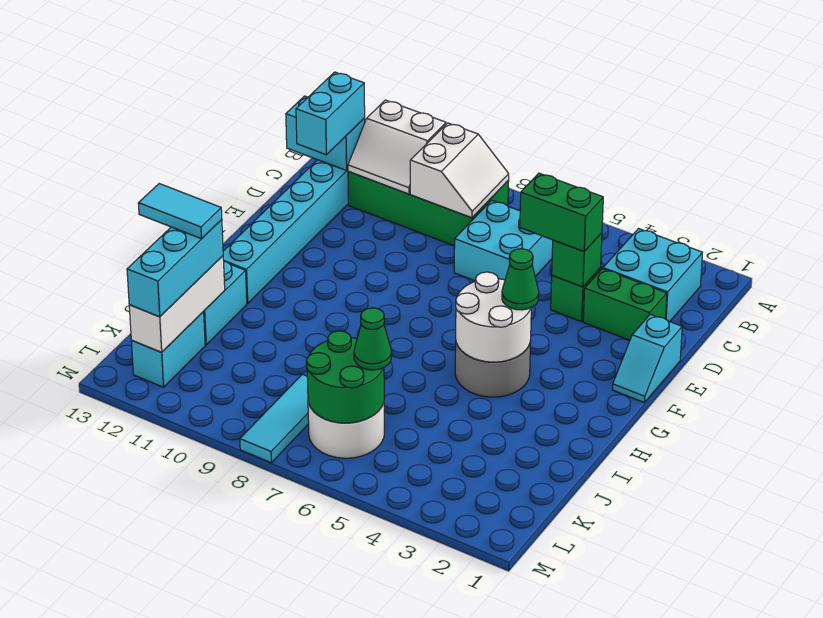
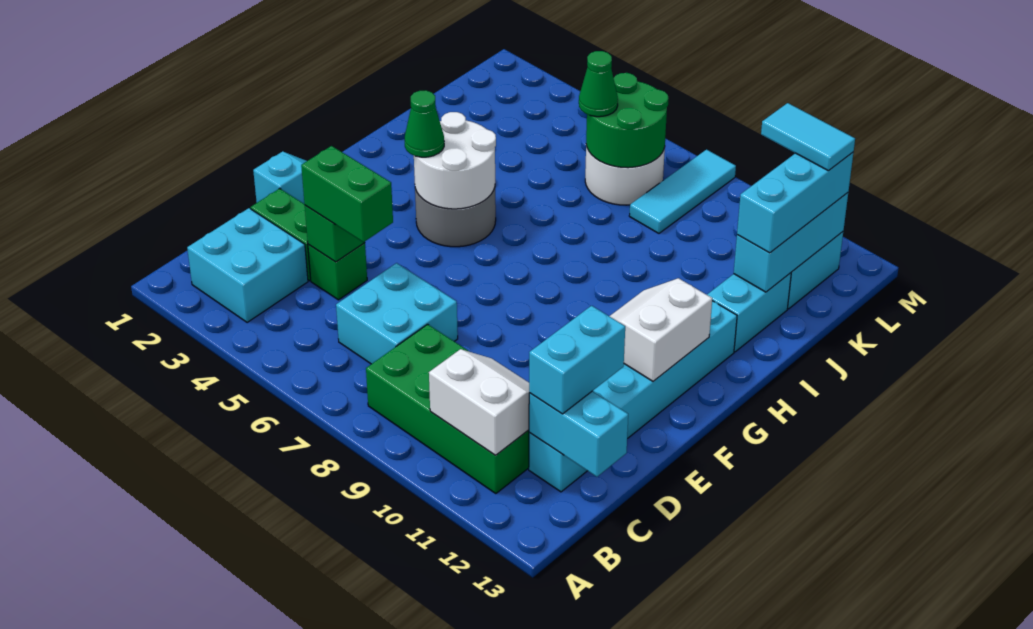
white 2x2 slope [410,123,509,218] -> white 2x2 slope moved to [610,278,712,381]
white 1x3 brick [129,256,225,352] -> cyan 1x3 brick [734,193,848,292]
cyan 1x2 tile [138,184,222,239] -> cyan 1x2 tile moved to [761,103,855,171]

